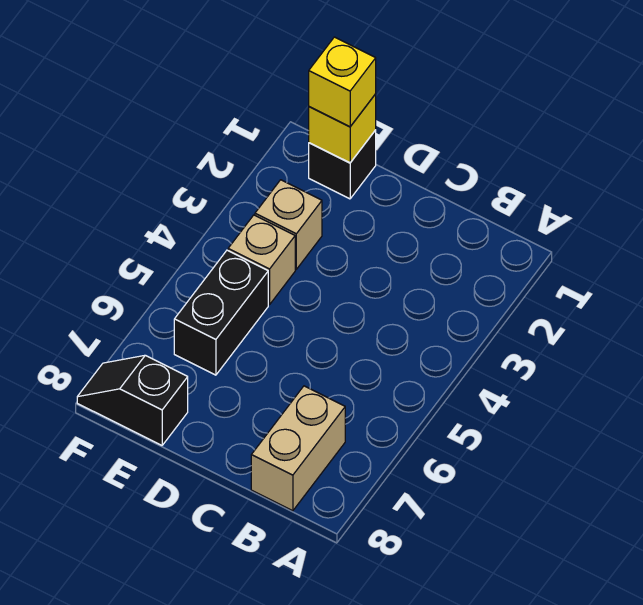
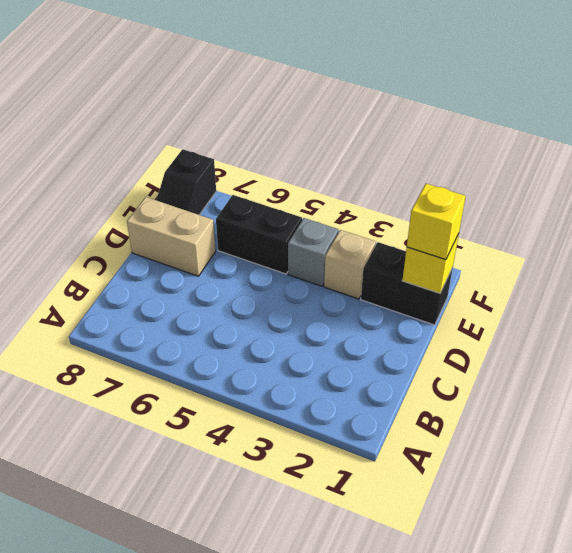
tan 1x2 brick [251,386,345,511] -> tan 1x2 brick moved to [127,197,216,276]
black 1x1 brick [309,130,376,199] -> black 1x2 brick [361,242,453,325]
tan 1x1 brick [228,215,295,305] -> grey 1x1 brick [288,218,338,286]
black 1x2 slope [77,355,188,445] -> black 1x2 slope turned to [156,149,216,215]

